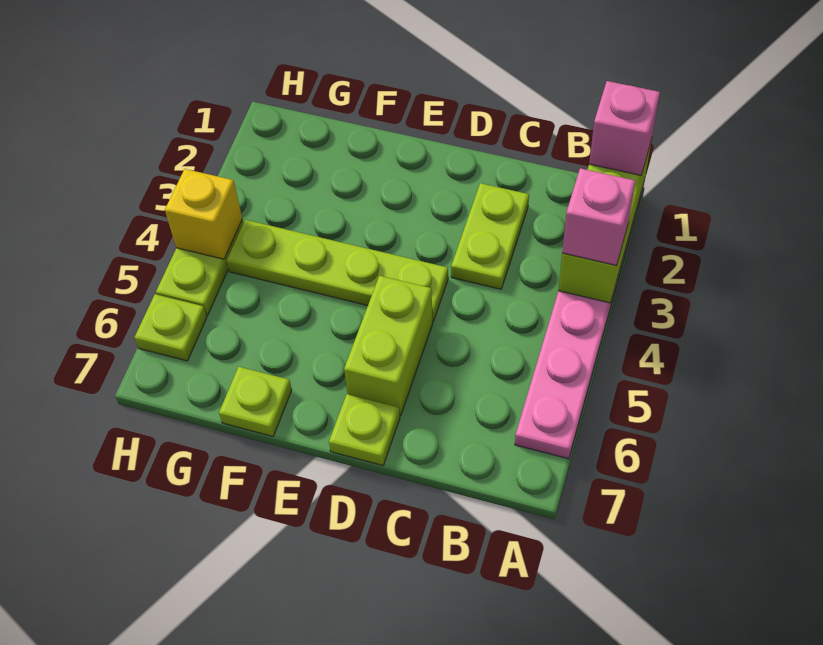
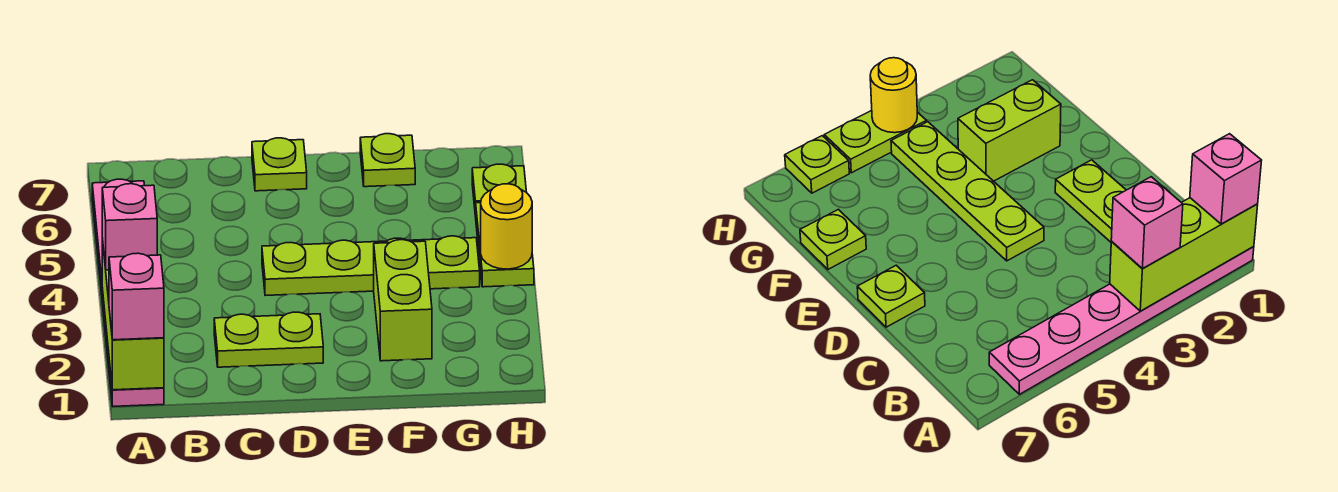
lime 1x2 plate [451,183,529,289] -> lime 1x2 plate turned to [214,312,323,367]
lime 1x2 brick [344,276,433,416] -> lime 1x2 brick moved to [374,240,432,361]
yellow 1x1 brick [165,169,242,259] -> yellow 1x1 round brick [481,184,532,269]

